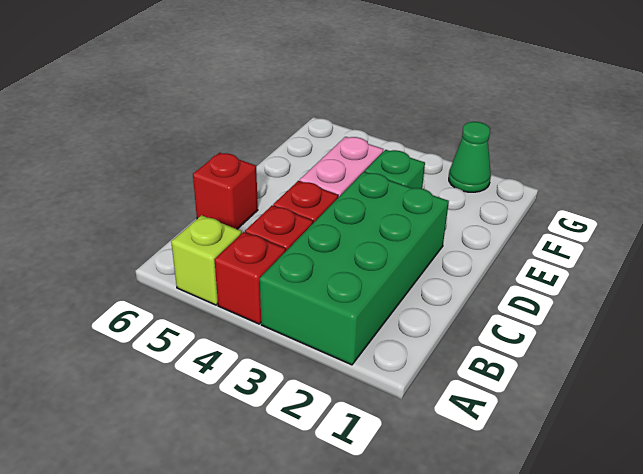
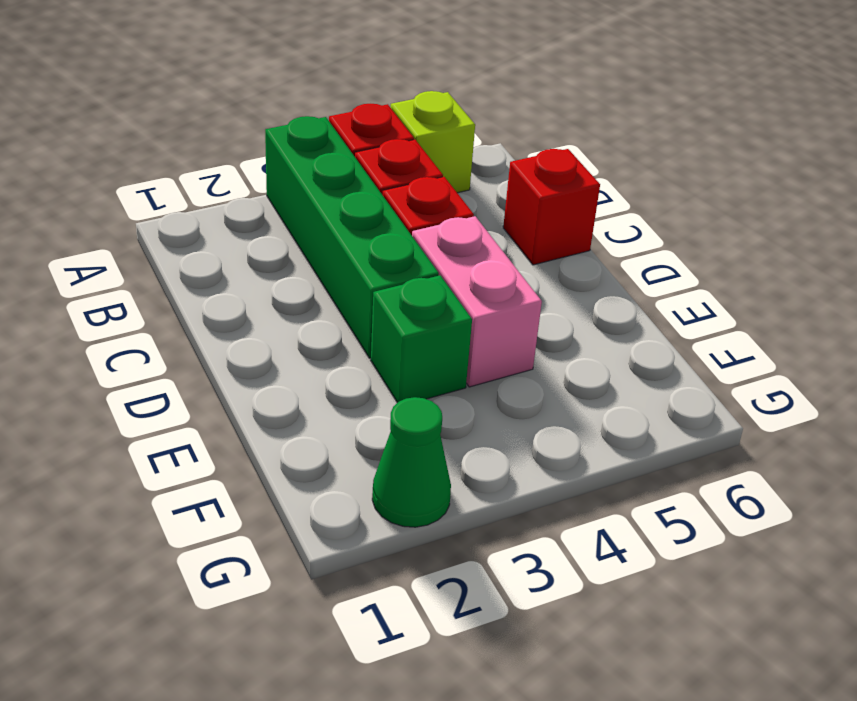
green 2x4 brick [260,172,449,365] -> green 1x4 brick [265,116,439,358]

